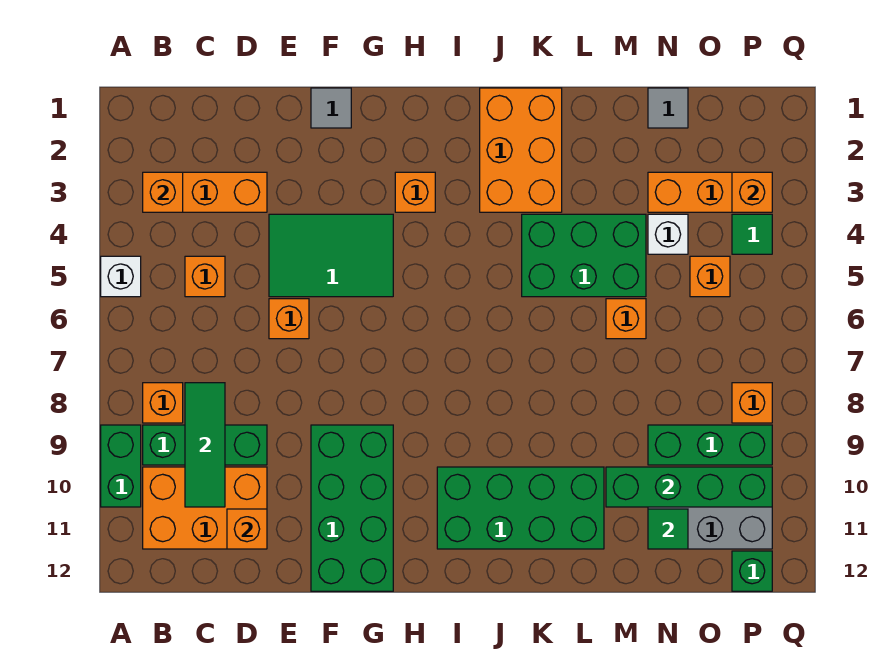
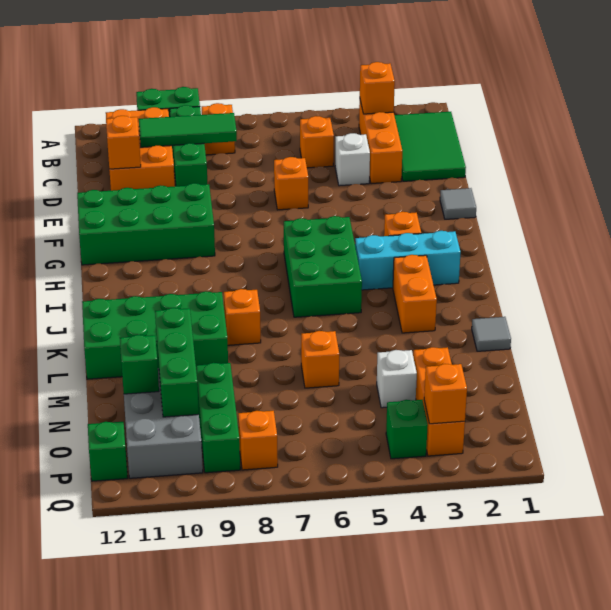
white 1x1 brick [101,256,141,297] -> white 1x1 brick moved to [335,133,370,186]
green 2x3 tile [269,214,393,297] -> green 2x3 tile moved to [394,112,466,181]
none -> cyan 1x3 brick [355,231,461,290]
green 2x4 brick [437,467,604,549] -> green 2x4 brick turned to [82,291,228,379]
orange 2x3 brick [480,88,562,212] -> orange 1x2 brick [393,255,437,333]
green 2x3 brick [522,214,646,297] -> green 2x3 brick moved to [284,216,362,317]
green 1x4 brick [606,467,772,507] -> green 1x3 brick [155,308,199,417]
grey 1x1 tile [648,88,688,128] -> grey 1x1 tile moved to [472,317,511,351]
green 1x1 tile [648,509,688,549] -> green 1x1 brick [120,335,159,394]
orange 1x1 brick [690,256,730,297] -> orange 1x1 brick moved to [224,289,261,345]
green 1x1 tile [732,214,772,254] -> green 1x1 brick [386,400,428,459]

